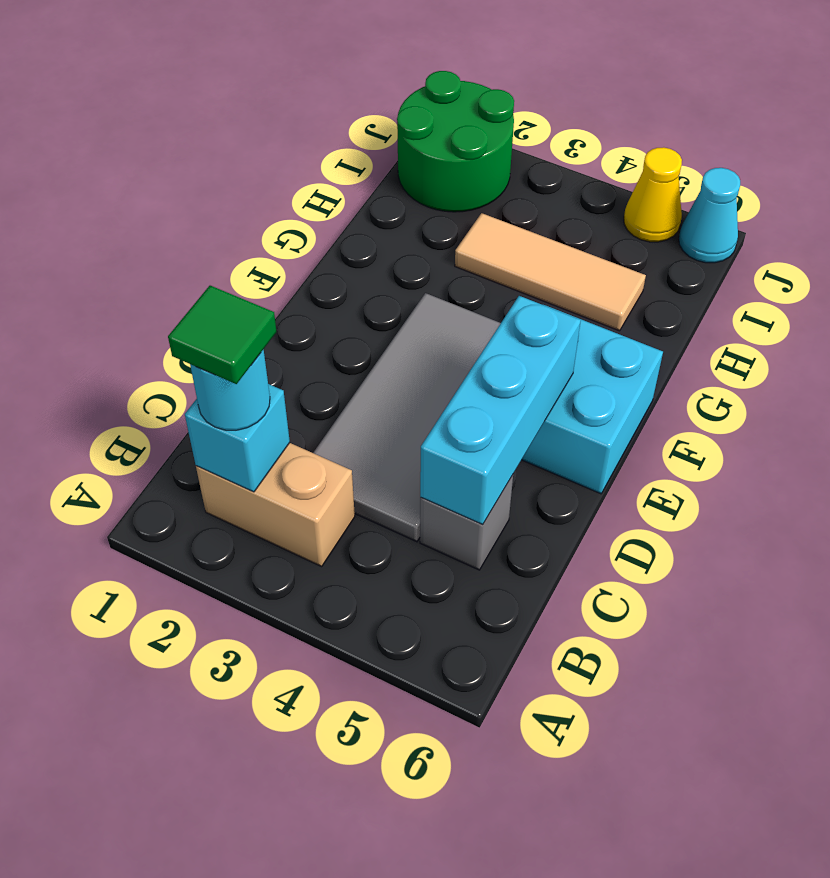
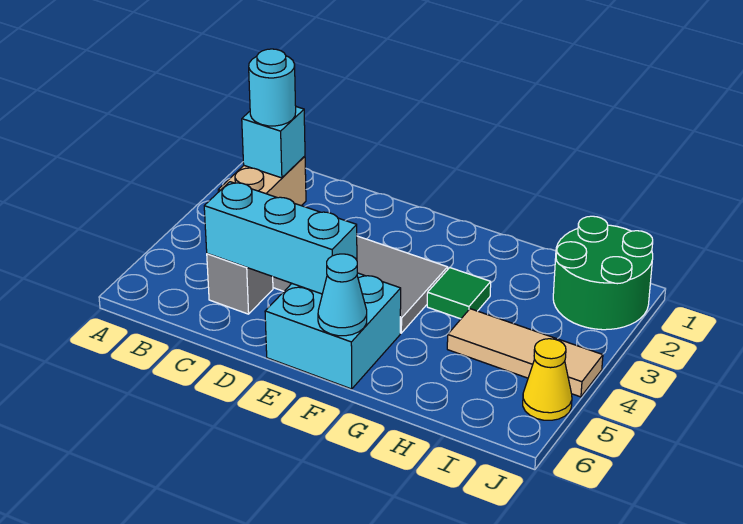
green 1x1 tile [168,286,277,384] -> green 1x1 tile moved to [427,268,491,319]
tan 1x3 tile [455,213,646,331] -> tan 1x3 tile turned to [447,309,603,397]
cyan 1x1 cone [679,168,740,263] -> cyan 1x1 cone moved to [318,254,367,336]

